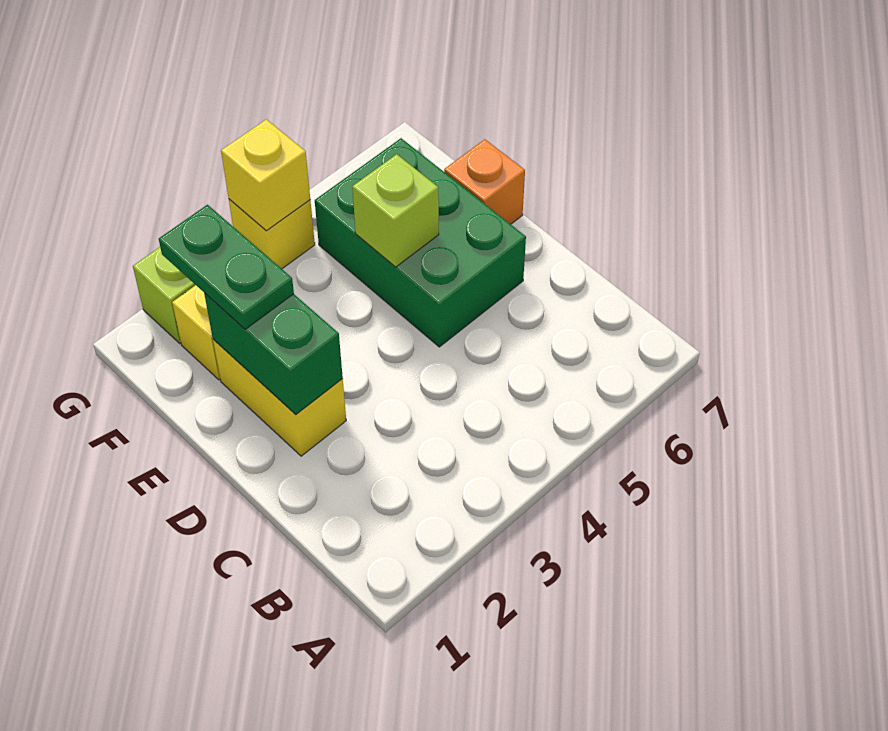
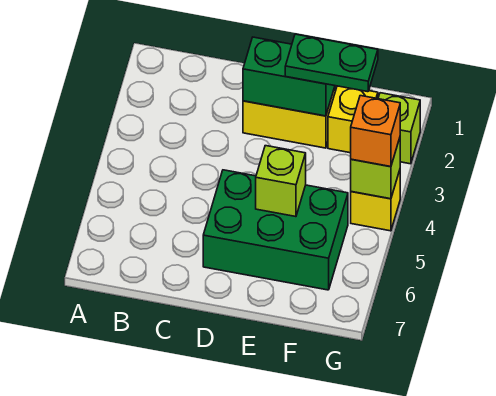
orange 1x1 brick [444,139,525,224] -> orange 1x1 brick moved to [351,96,400,167]
yellow 1x1 brick [221,119,310,231] -> lime 1x1 brick [351,138,400,199]

